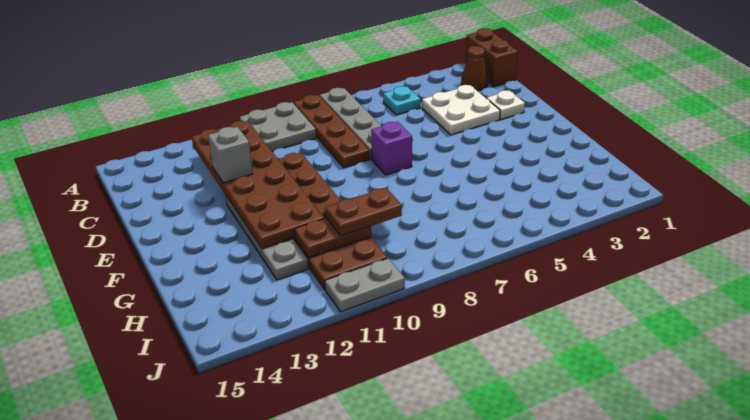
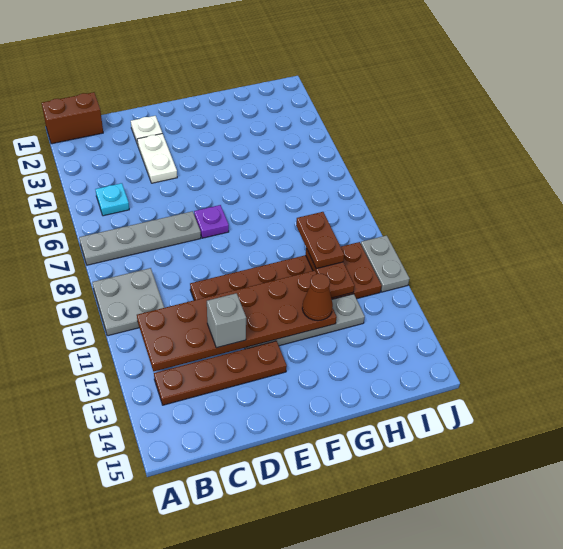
brown 1x4 plate [294,95,370,168] -> brown 1x4 plate moved to [154,341,287,405]
brown 1x1 cone [461,46,488,91] -> brown 1x1 cone moved to [302,274,333,321]
white 2x2 plate [422,85,500,135] -> white 1x2 plate [137,134,177,183]
purple 1x1 brick [371,122,412,175] -> purple 1x1 plate [194,205,229,238]

